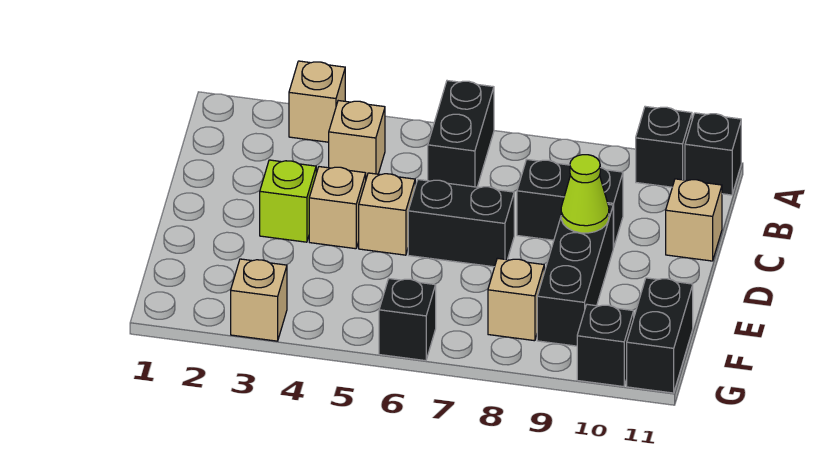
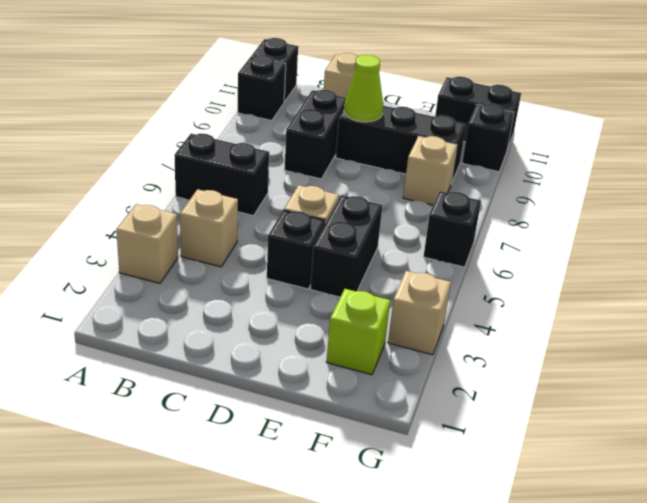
lime 1x1 brick [260,160,316,242] -> lime 1x1 brick moved to [326,289,390,375]
tan 1x1 brick [309,167,366,249] -> black 1x1 brick [267,210,325,289]
black 1x2 brick [408,180,514,267] -> black 1x2 brick moved to [311,195,383,297]

